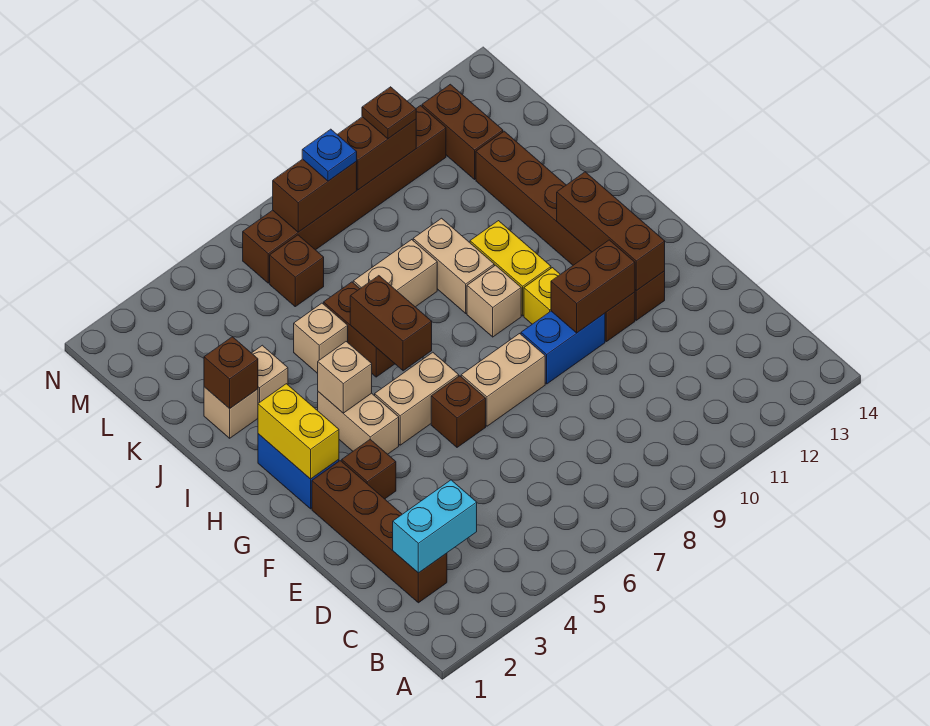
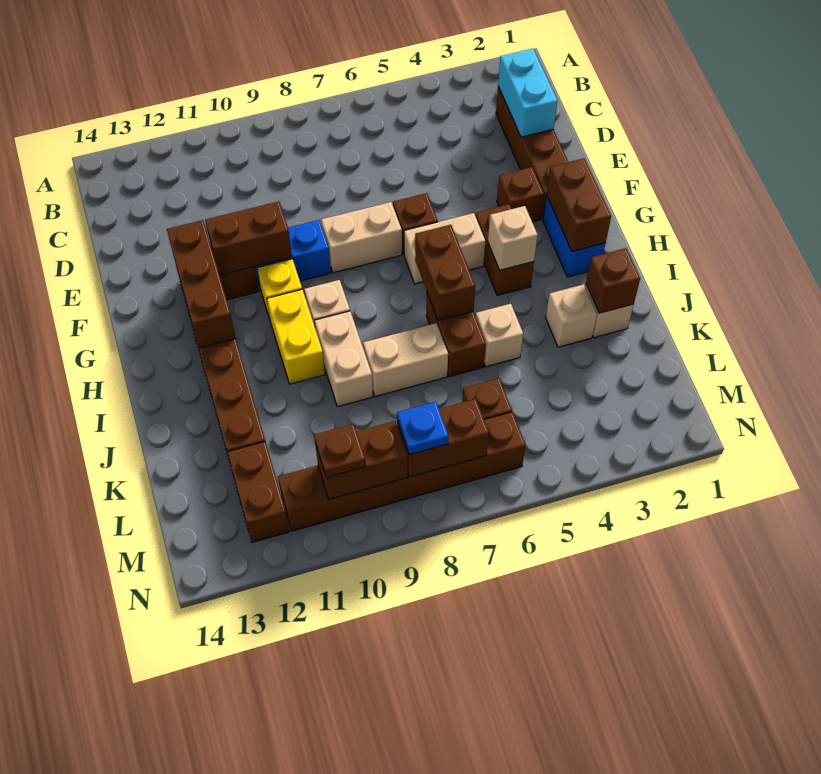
cyan 1x2 brick [393,480,477,573] -> cyan 1x2 brick turned to [498,49,557,137]
yellow 1x2 brick [258,384,339,479] -> brown 1x2 brick [546,158,611,252]
tan 1x2 brick [318,392,399,454] -> brown 1x2 brick [476,204,534,295]

